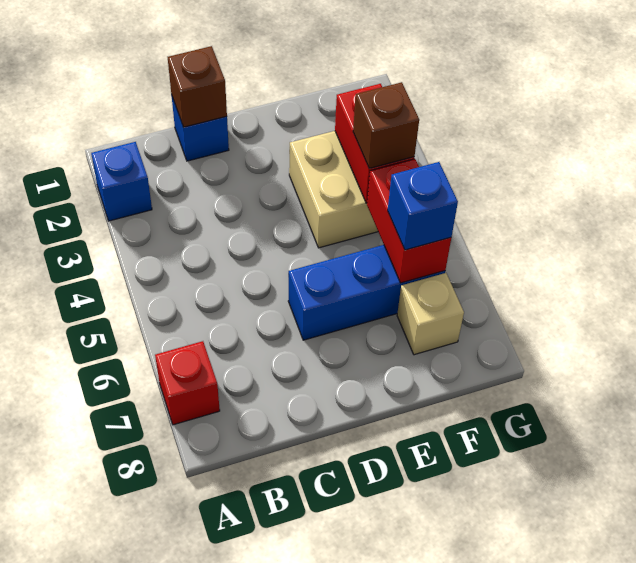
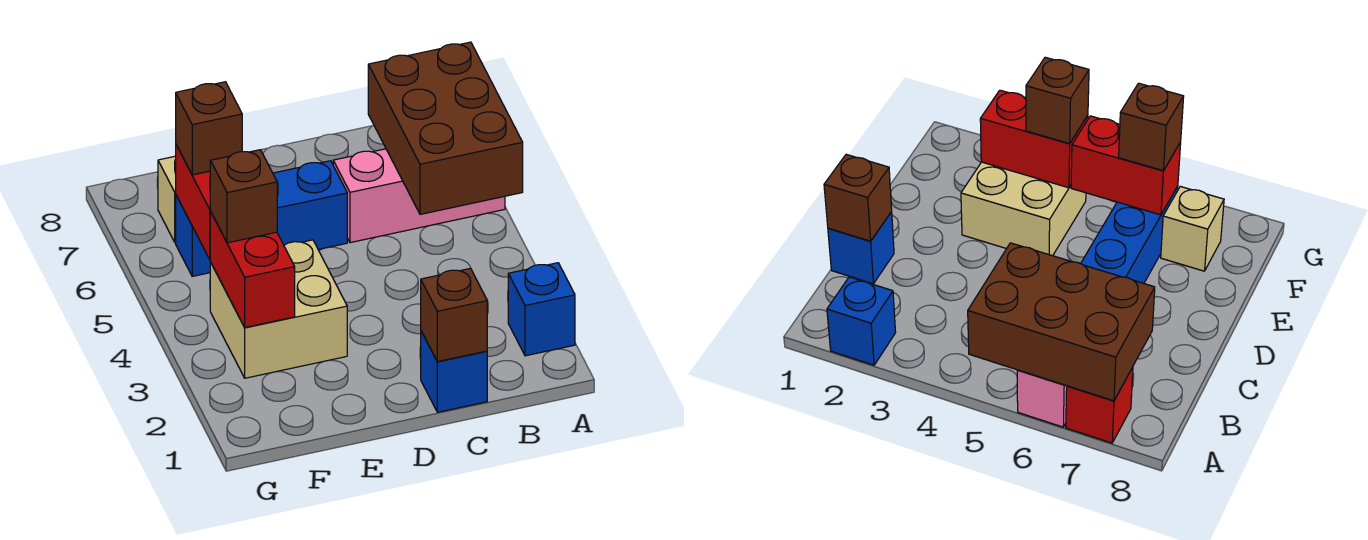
none -> brown 2x3 brick [368,42,523,214]
none -> pink 1x3 brick [333,149,505,243]
blue 1x1 brick [388,162,458,250] -> brown 1x1 brick [176,82,242,175]

